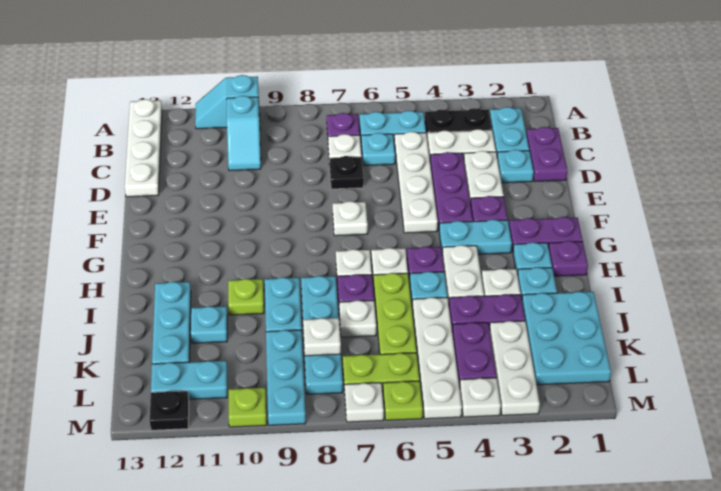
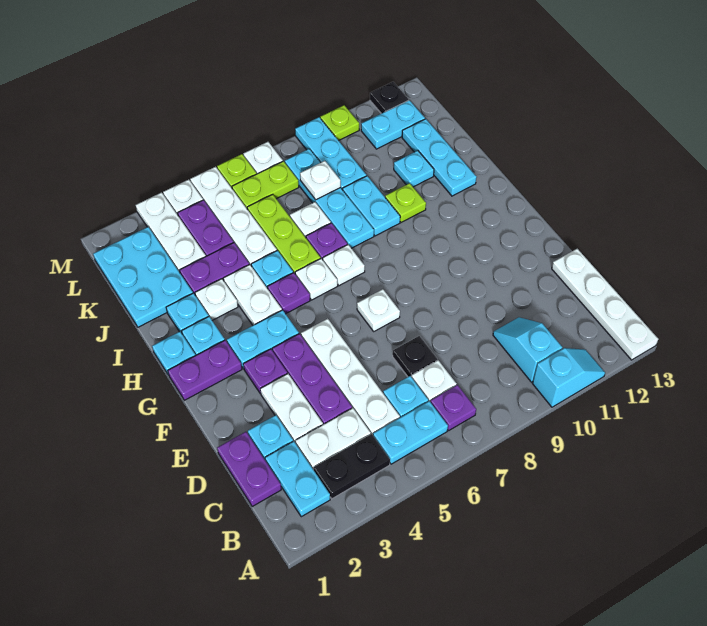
purple 1x1 plate [549,241,588,276] -> cyan 1x1 plate [152,332,196,375]

